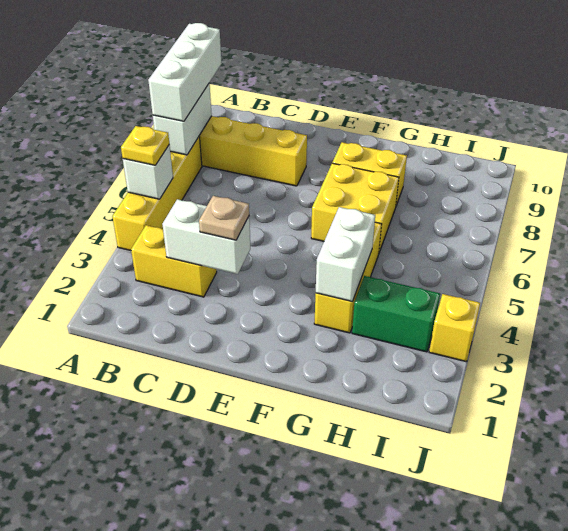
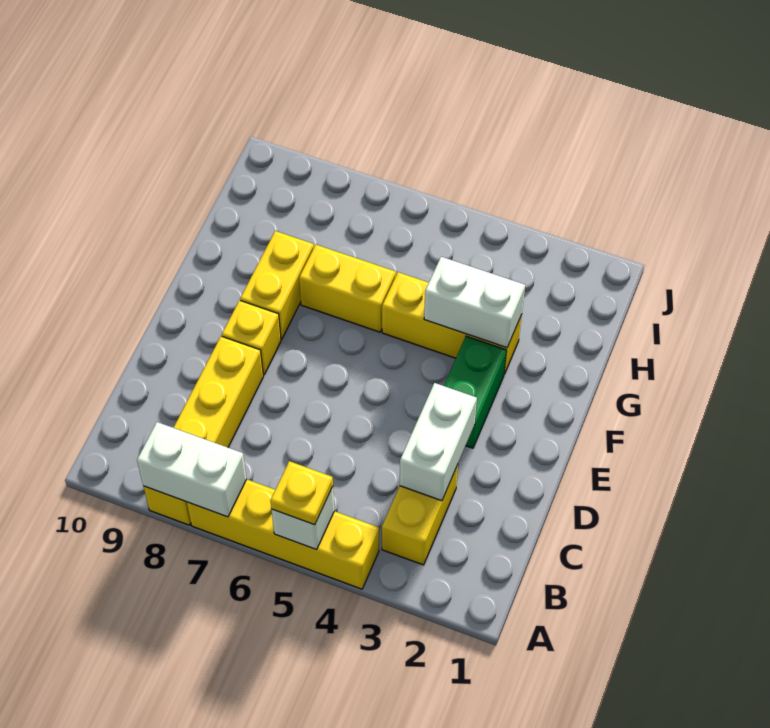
white 1x3 brick [148,23,222,121] -> none
tan 1x1 plate [199,196,249,240] -> none
yellow 2x2 brick [311,163,399,252] -> yellow 1x2 brick [299,245,396,332]
green 1x2 brick [352,276,440,352] -> green 1x2 brick moved to [444,336,506,448]
yellow 1x1 brick [429,294,480,362] -> yellow 1x1 brick moved to [222,300,281,375]

